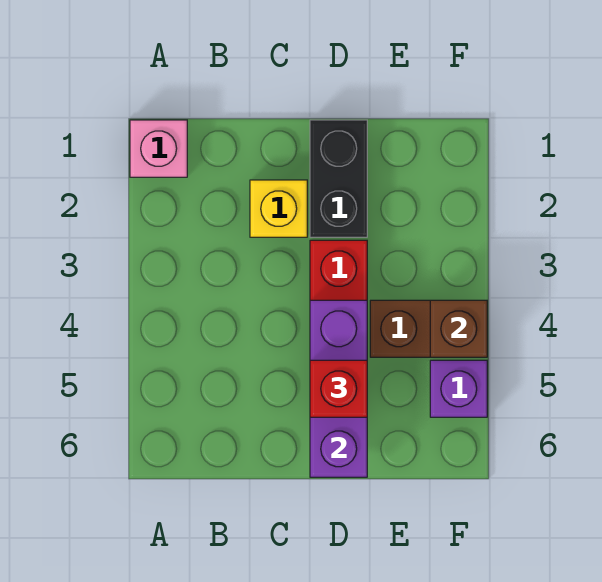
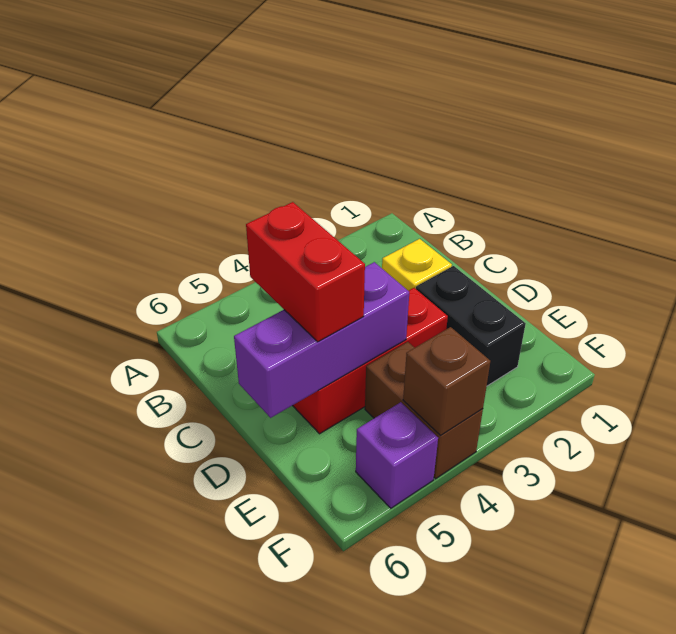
pink 1x1 brick [130,120,187,177] -> none
black 1x2 brick [310,120,367,237] -> black 1x2 brick turned to [416,266,526,386]
red 1x1 brick [310,360,367,417] -> red 1x2 brick [246,202,365,342]

